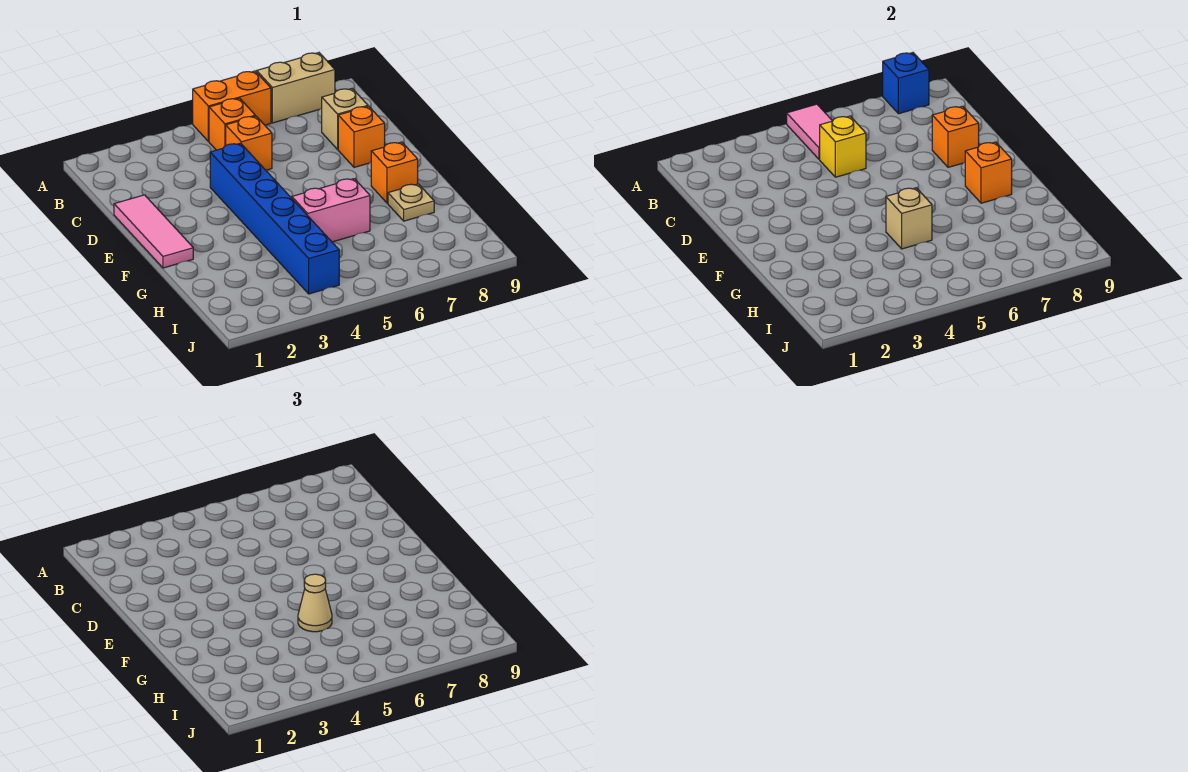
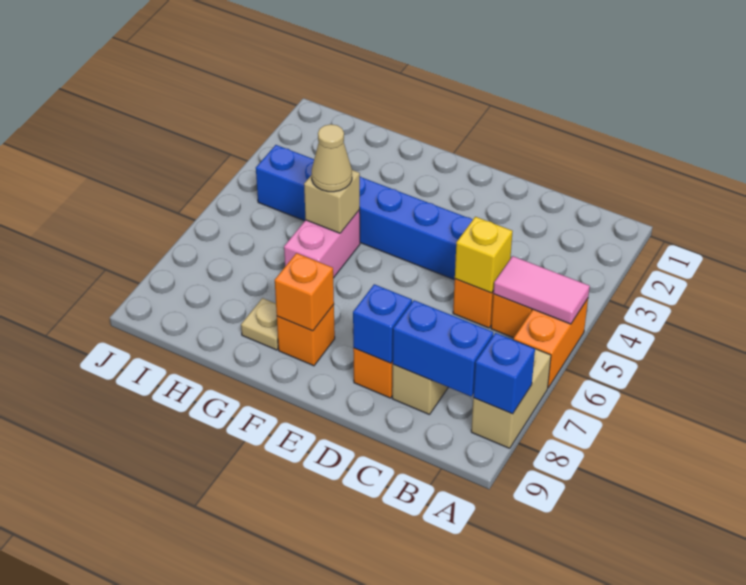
none -> blue 1x2 brick [392,300,493,396]
pink 1x3 tile [114,195,193,268] -> none
orange 1x1 brick [932,106,979,167] -> blue 1x1 brick [353,284,412,363]

